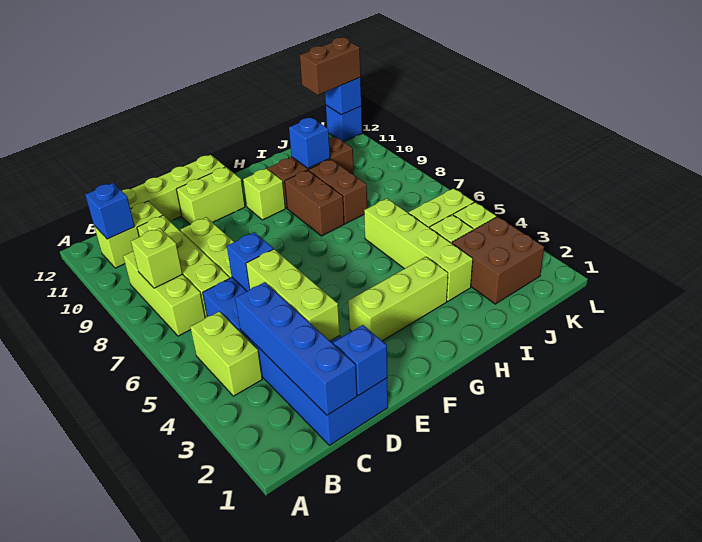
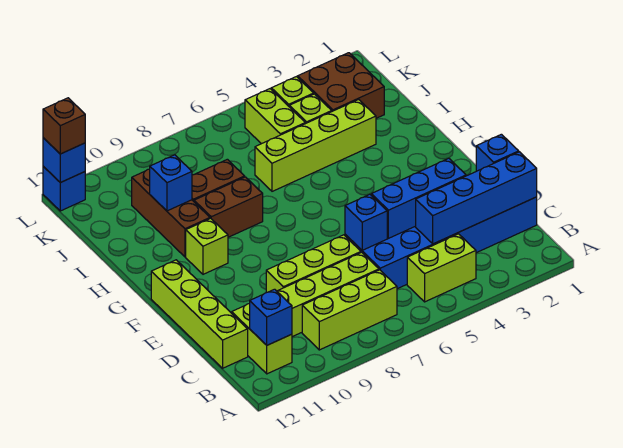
lime 1x1 brick [131,228,182,288] -> none
lime 1x3 brick [246,249,340,341] -> blue 1x3 brick [371,158,466,238]
lime 1x2 brick [176,167,245,224] -> none
lime 1x3 brick [349,257,448,341] -> none
brown 1x2 brick [300,37,361,95] -> brown 1x1 brick [43,98,85,154]

